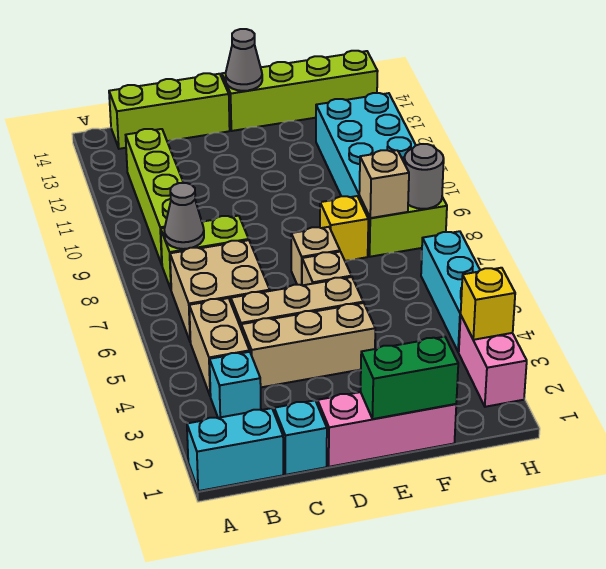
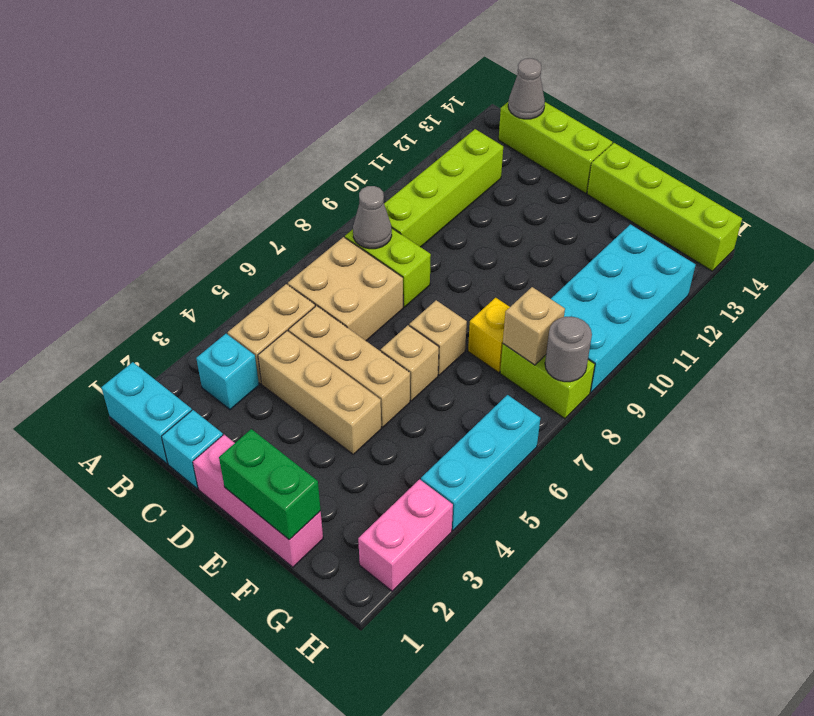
grey 1x1 cone [226,29,262,91] -> grey 1x1 cone moved to [508,58,545,119]
yellow 1x1 brick [461,268,515,340] -> none

